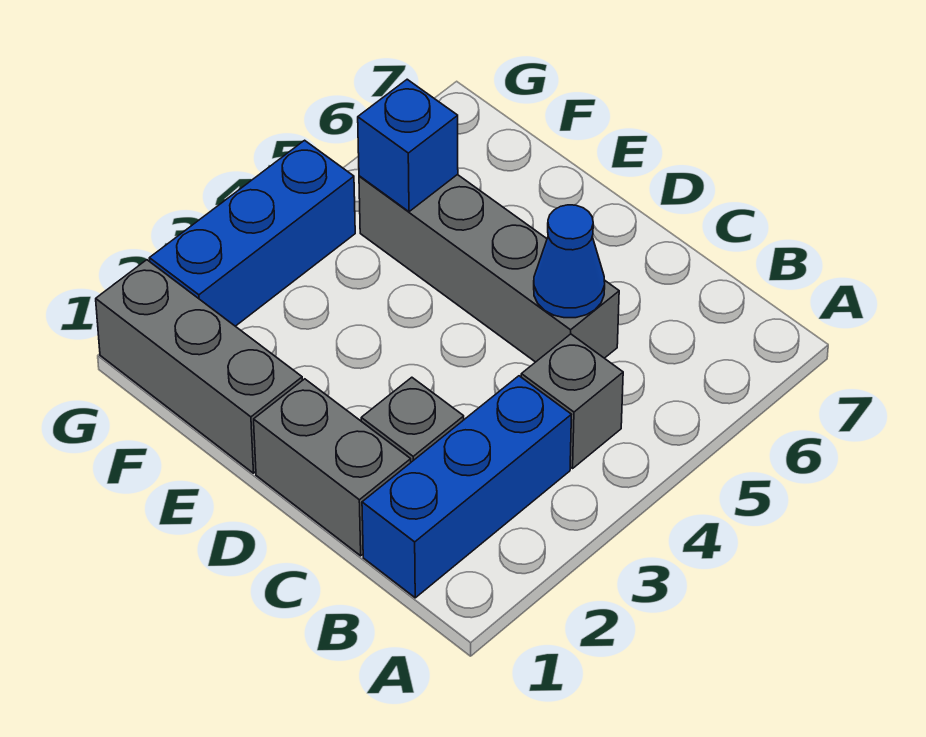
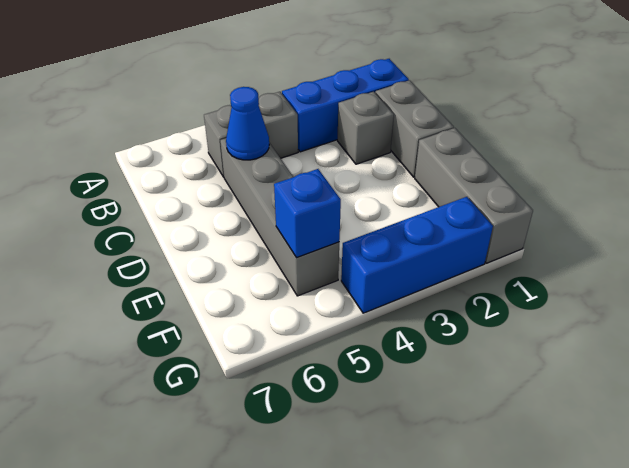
grey 1x1 brick [521,334,623,468] -> grey 1x2 brick [204,92,298,177]

